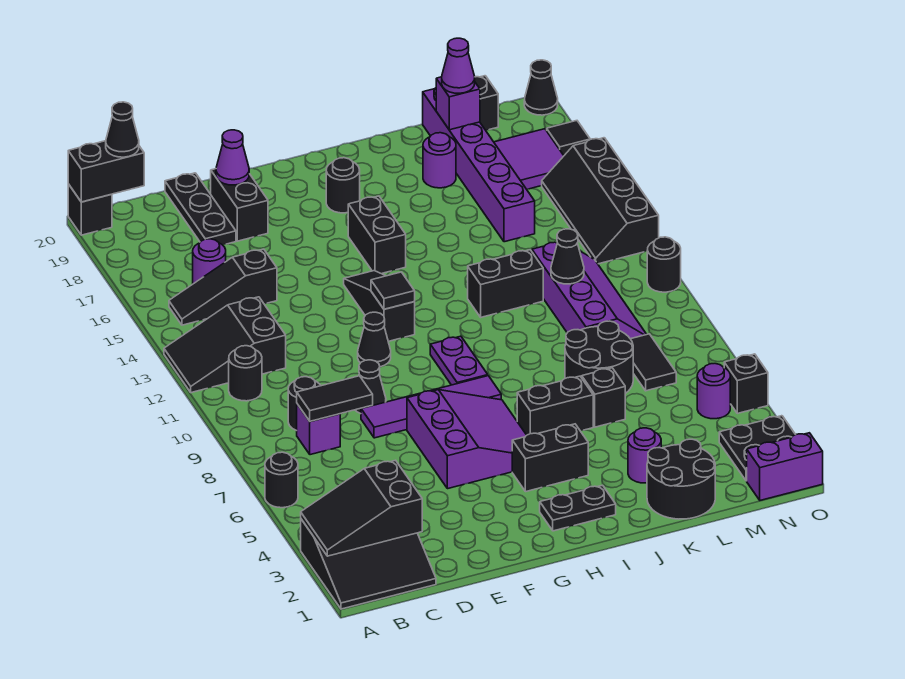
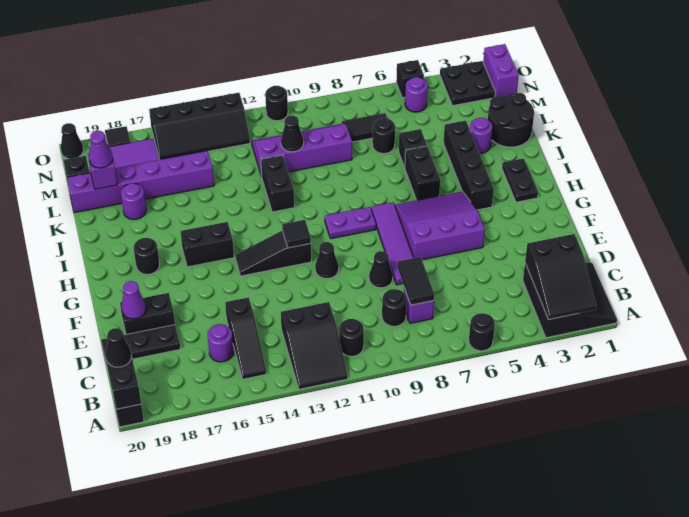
black 1x2 brick [512,424,588,492] -> black 1x4 brick [443,121,494,210]
black 2x2 round brick [565,321,633,394] -> black 1x1 round brick [373,118,395,154]

